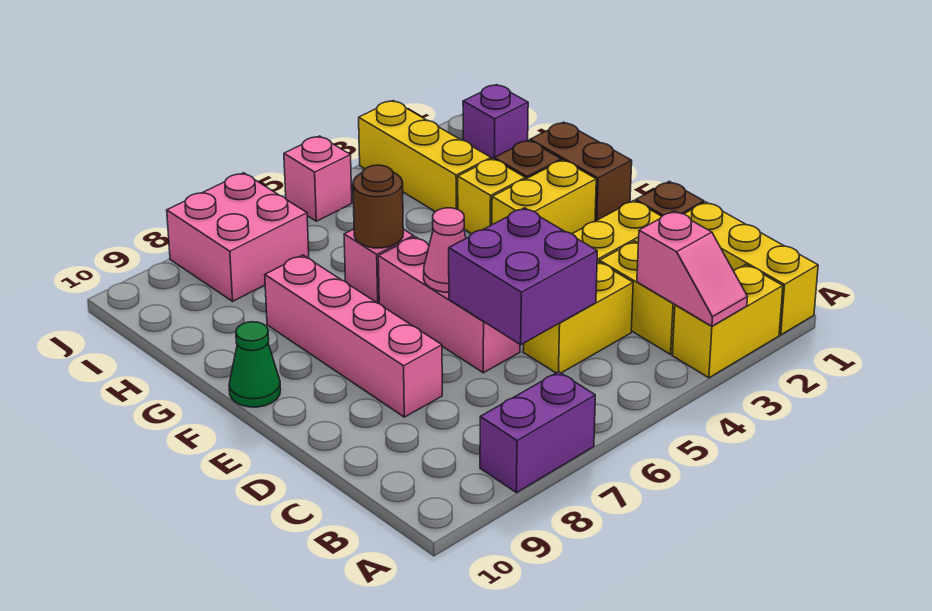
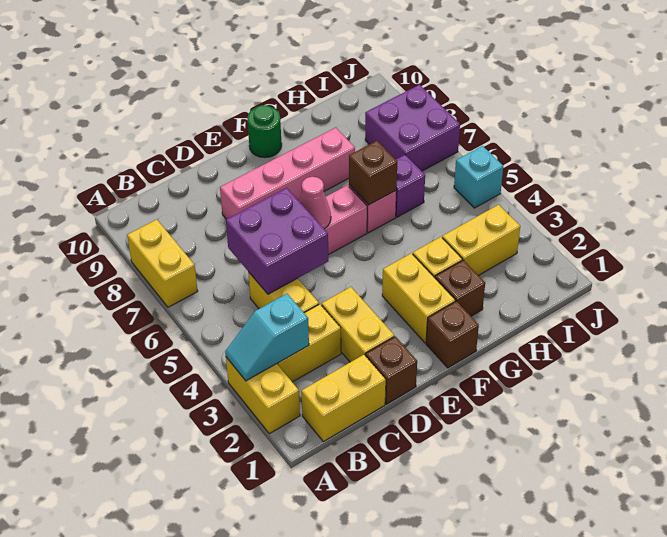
yellow 1x3 brick [685,202,818,335] -> yellow 1x2 brick [301,355,386,442]
pink 1x2 slope [637,211,747,326] -> cyan 1x2 slope [225,294,309,381]
purple 1x2 brick [480,372,595,493] -> yellow 1x2 brick [127,220,198,307]
brown 1x2 brick [530,122,632,221] -> brown 1x1 brick [426,301,479,368]
green 1x1 cone [229,322,281,407] -> green 1x1 round brick [247,105,282,158]
brown 1x1 round brick [353,165,403,248] -> brown 1x1 brick [349,141,397,205]
yellow 1x3 brick [359,101,491,212] -> yellow 1x2 brick [442,205,520,276]
purple 1x1 brick [463,85,528,159] -> purple 1x1 brick moved to [396,155,425,217]
pink 2x2 brick [167,173,309,301] -> purple 2x2 brick [365,85,460,171]
pink 1x1 brick [284,136,352,221] -> cyan 1x1 brick [454,146,503,208]

